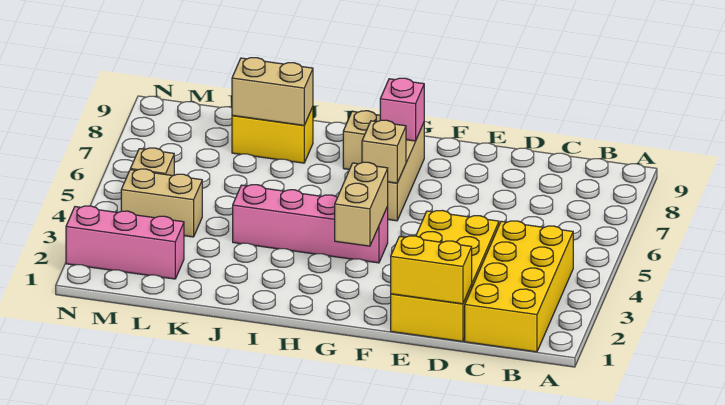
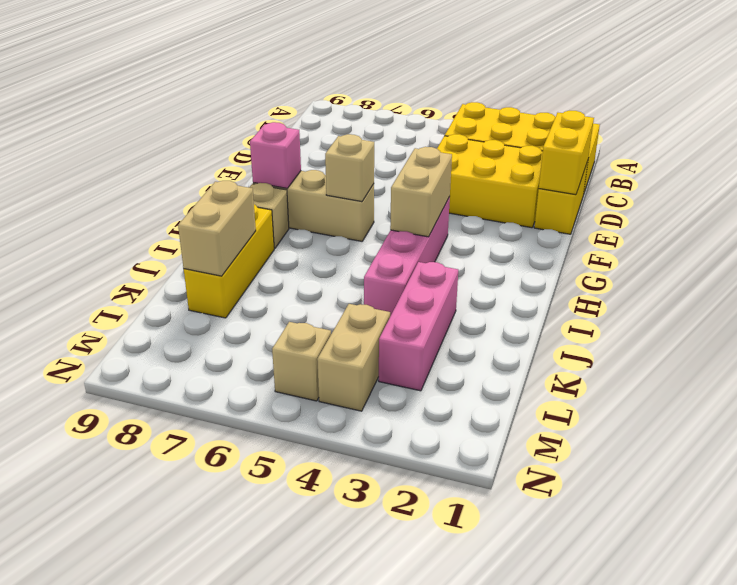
tan 1x2 brick [335,162,388,246] -> tan 1x2 brick turned to [390,147,452,237]
yellow 1x2 brick [232,107,313,163] -> yellow 1x3 brick [184,204,274,318]
pink 1x3 brick [66,206,184,279] -> pink 1x3 brick moved to [379,262,458,391]

